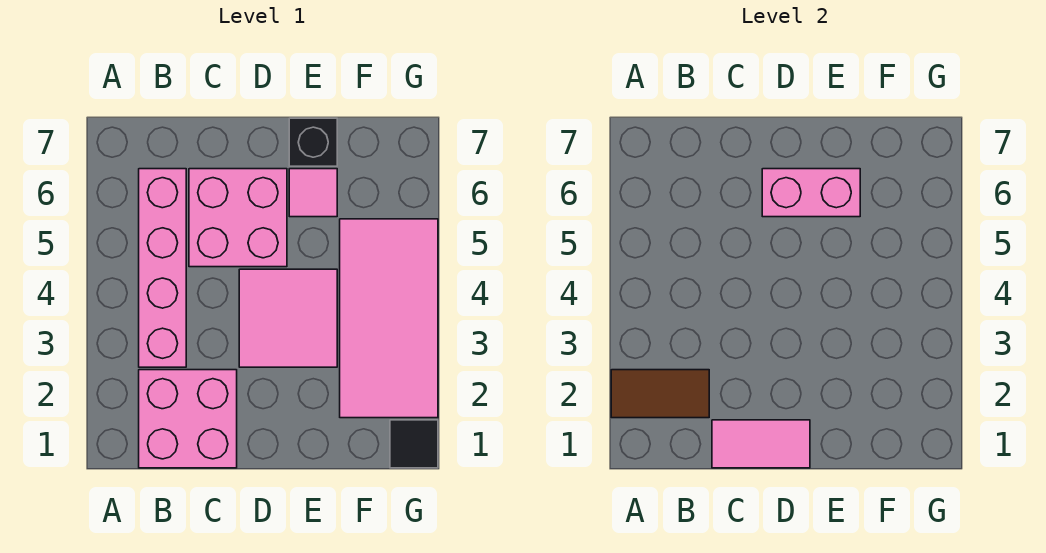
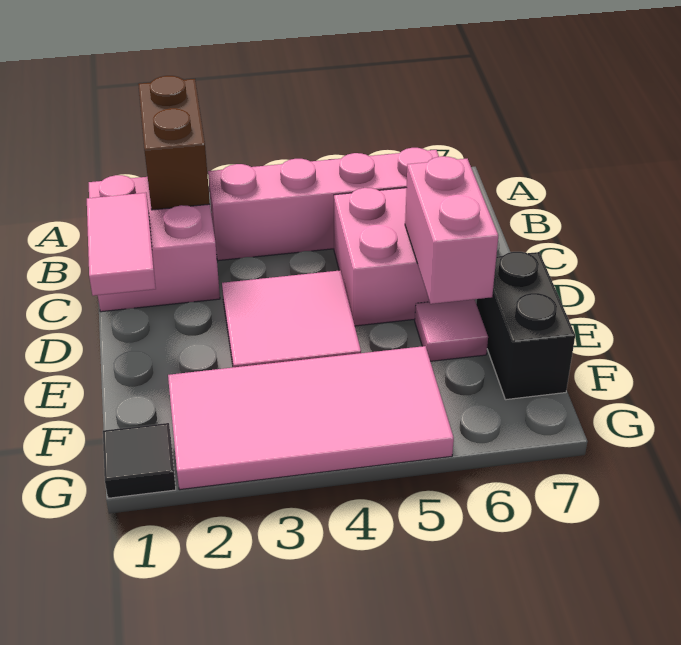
brown 1x2 tile [611,370,709,418] -> brown 1x2 brick [138,76,210,210]
black 1x1 brick [289,118,337,166] -> black 1x2 brick [476,252,575,400]

